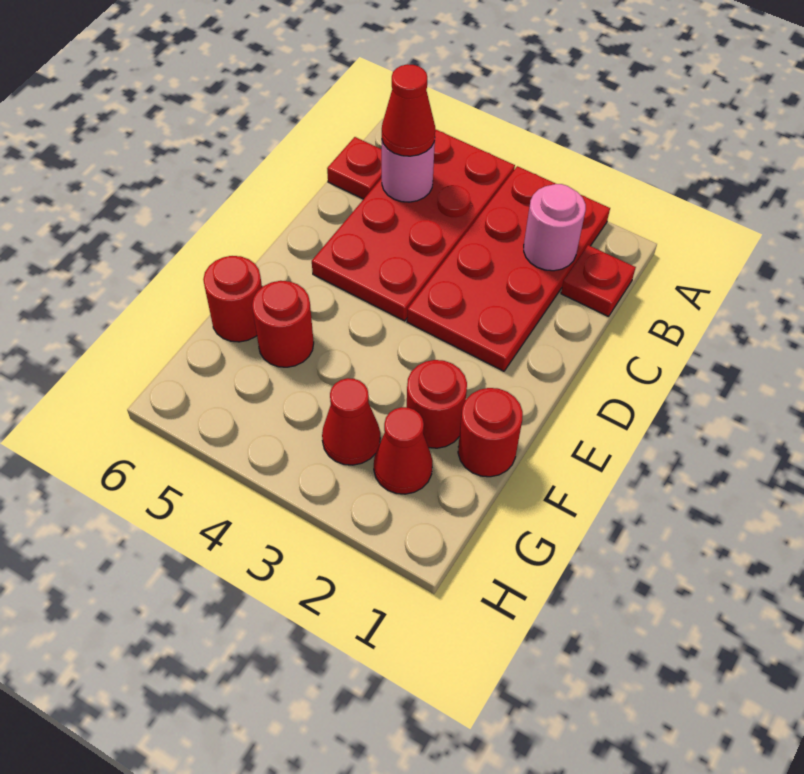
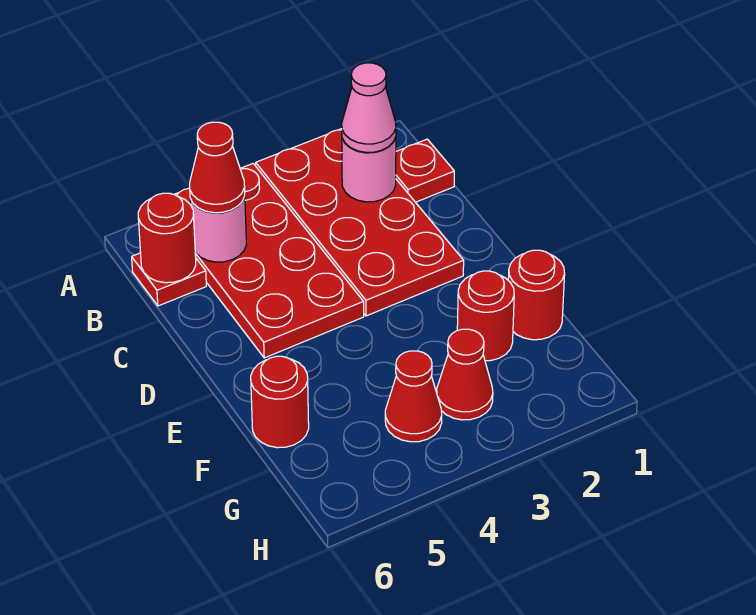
none -> pink 1x1 cone [342,63,396,152]
red 1x1 round brick [252,281,314,367] -> red 1x1 round brick moved to [138,193,196,283]
red 1x1 cone [374,407,433,494] -> red 1x1 cone moved to [385,351,442,442]

